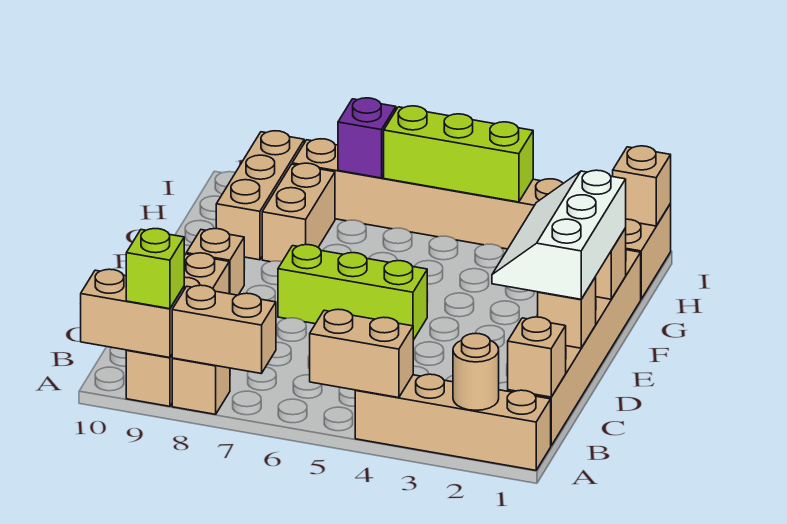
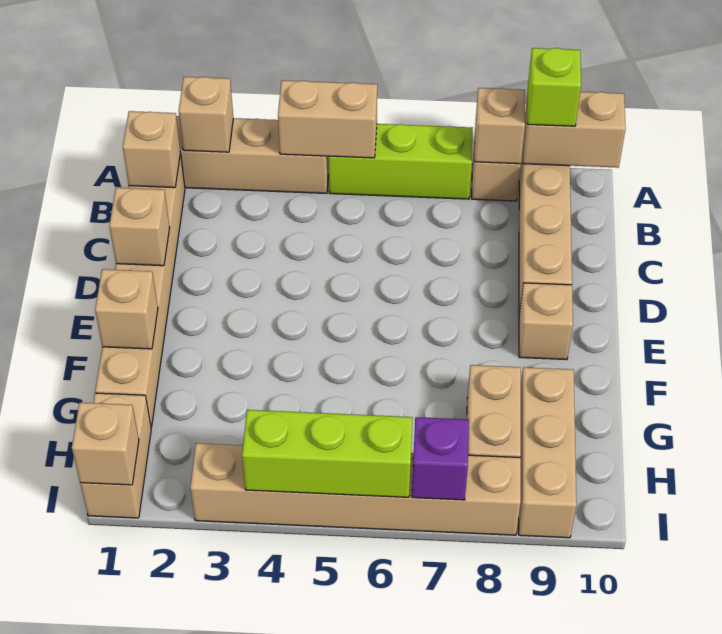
tan 1x1 round brick [453,333,499,410] -> tan 1x1 brick [179,77,233,152]
tan 1x2 brick [172,285,276,374] -> tan 1x1 brick [474,88,525,164]
white 2x3 slope [492,170,626,299] -> none
lime 1x3 brick [278,245,427,340] -> lime 1x3 brick moved to [328,124,473,199]

